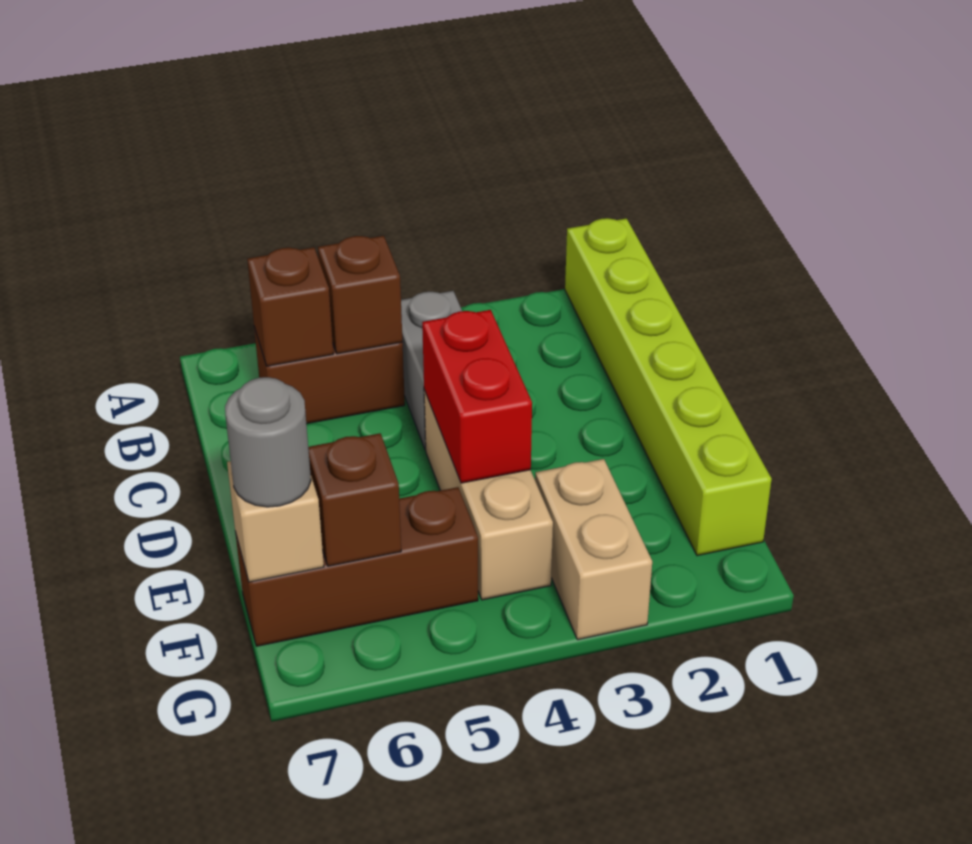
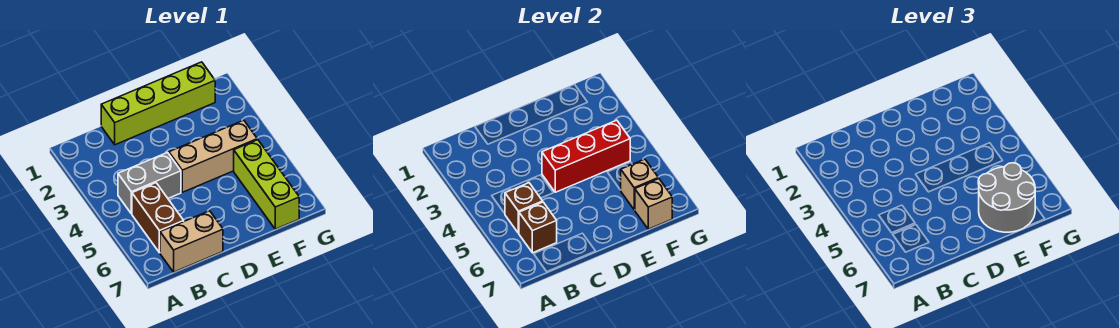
lime 1x6 brick [565,218,772,556] -> lime 1x4 brick [101,62,215,145]
red 1x2 brick [422,310,532,483] -> red 1x3 brick [542,120,630,192]
tan 1x2 brick [535,459,652,640] -> tan 1x2 brick moved to [160,211,223,272]
brown 1x3 brick [235,487,478,646] -> lime 1x3 brick [234,140,299,229]
brown 1x1 brick [308,433,401,566] -> tan 1x1 brick [621,159,658,210]
grey 1x1 round brick [225,377,311,507] -> grey 2x2 round brick [978,163,1035,232]

